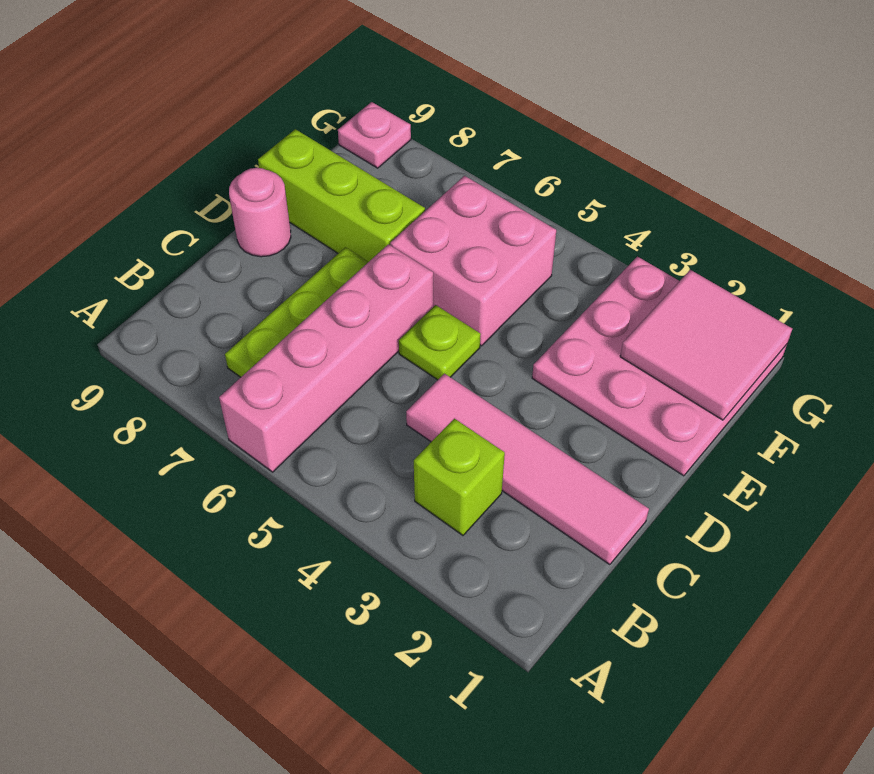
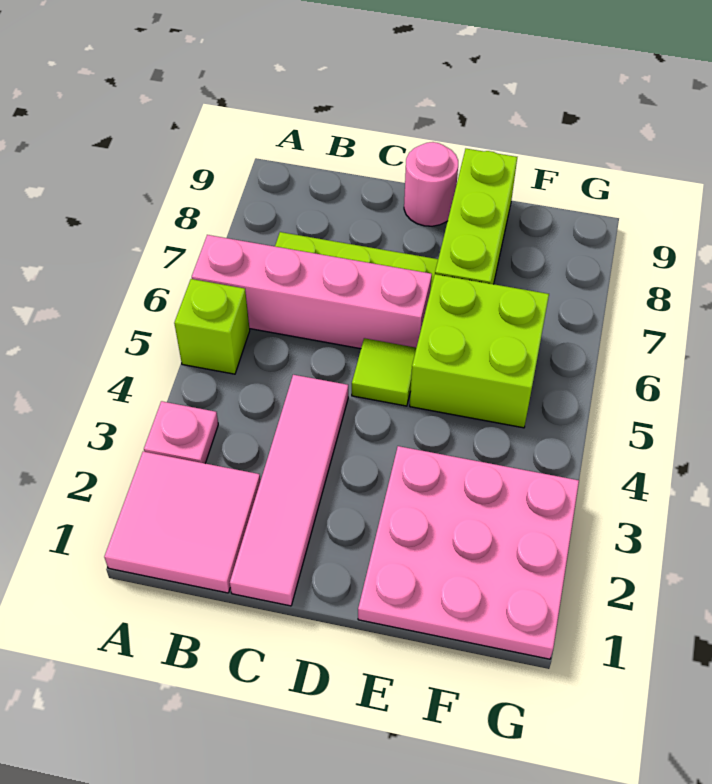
lime 1x1 brick [414,419,505,535] -> lime 1x1 brick moved to [174,279,250,374]
lime 1x1 plate [399,305,481,380] -> lime 1x1 tile [352,338,416,406]
pink 2x2 brick [390,176,556,346] -> lime 2x2 brick [410,274,549,428]
pink 2x2 tile [620,270,792,420] -> pink 2x2 tile moved to [104,452,260,593]
pink 1x1 plate [338,102,411,168] -> pink 1x1 plate moved to [144,401,218,463]

